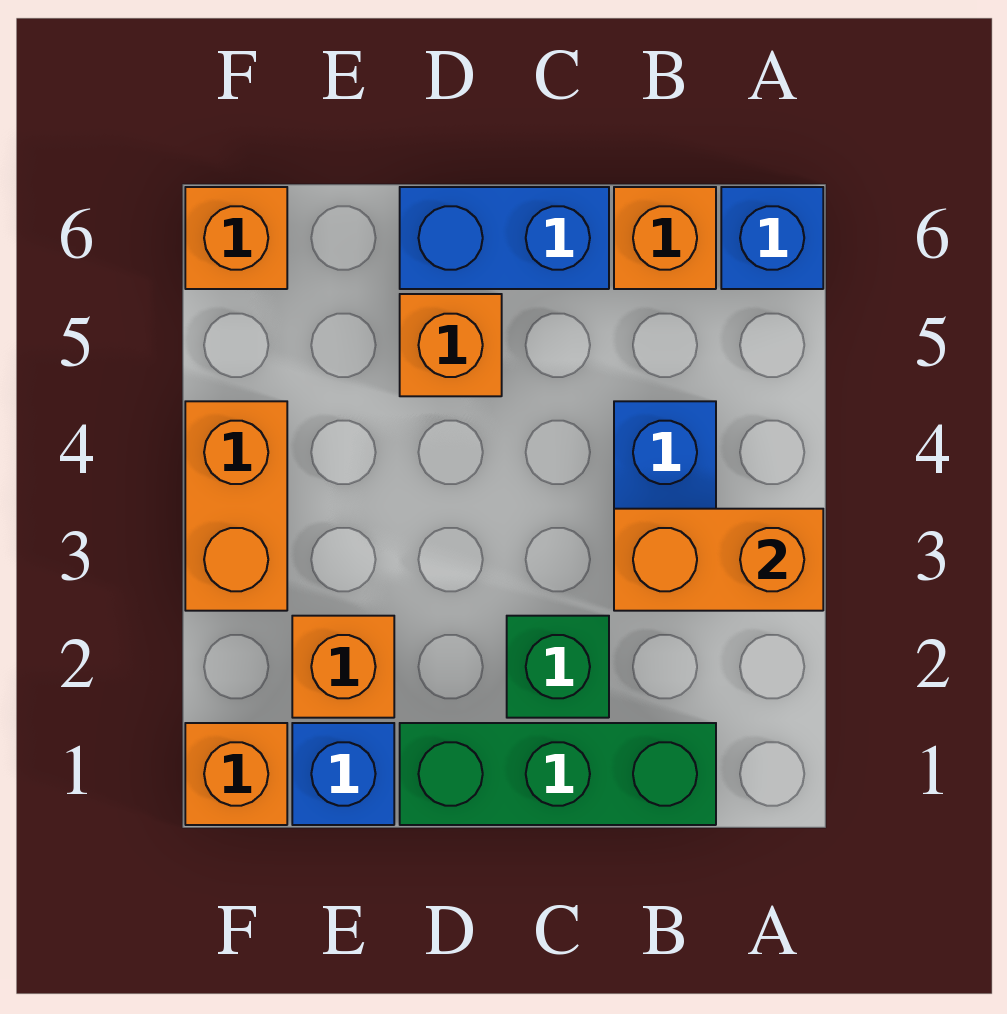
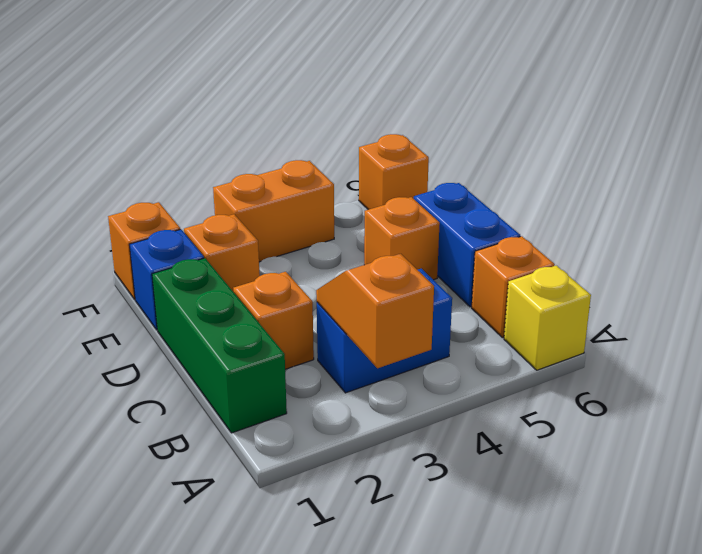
orange 1x2 brick [614,509,823,611] -> orange 1x2 slope [316,254,434,368]
blue 1x1 brick [721,187,823,289] -> yellow 1x1 brick [504,266,591,370]
green 1x1 brick [507,616,609,718] -> orange 1x1 brick [233,272,314,369]

